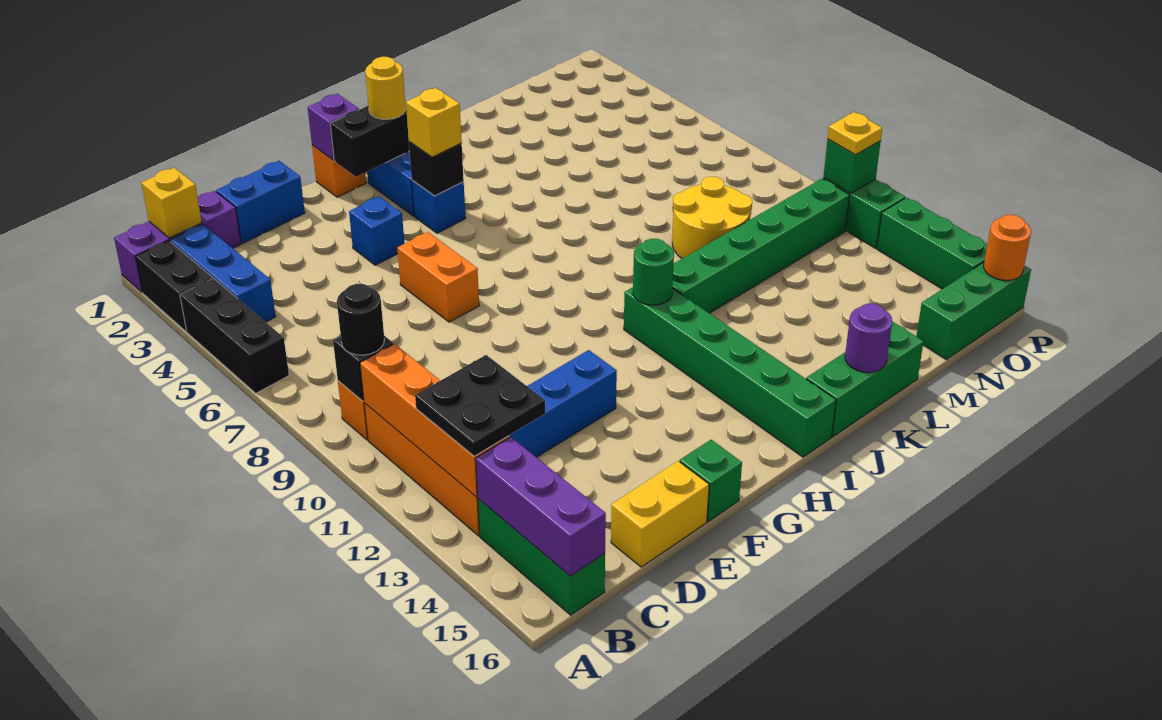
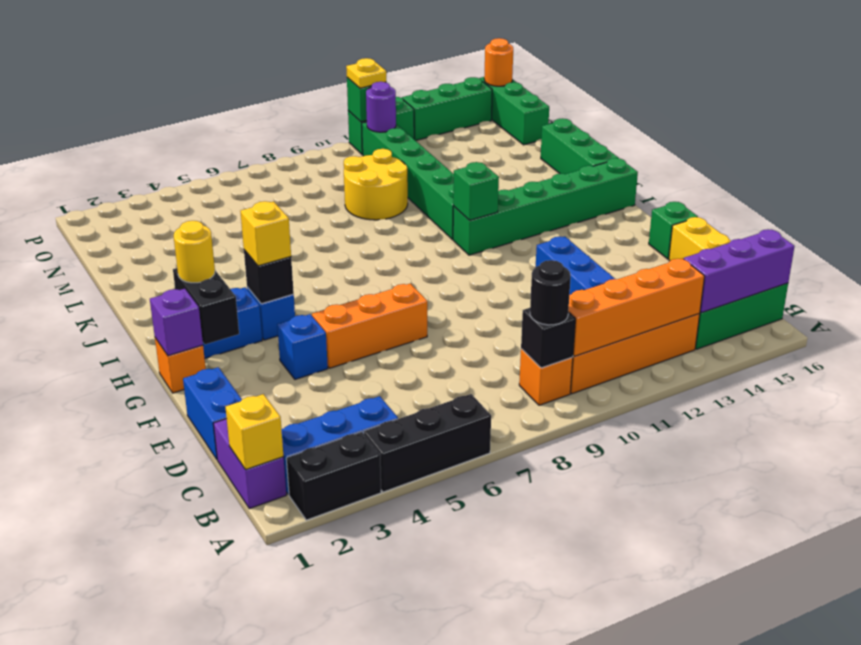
purple 1x3 brick [114,191,241,292] -> purple 1x2 brick [213,419,286,509]
black 2x2 plate [415,355,545,456] -> none
orange 1x2 brick [397,232,479,322] -> orange 1x3 brick [312,284,427,368]
green 1x1 round brick [633,239,674,305] -> green 1x1 brick [453,162,499,220]
purple 1x1 round brick [845,304,892,372] -> purple 1x1 round brick moved to [366,82,396,132]

